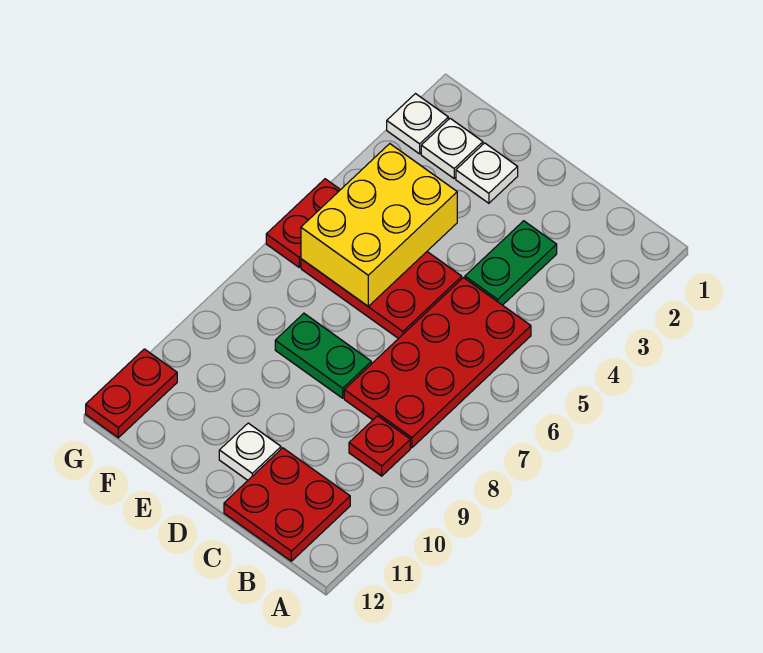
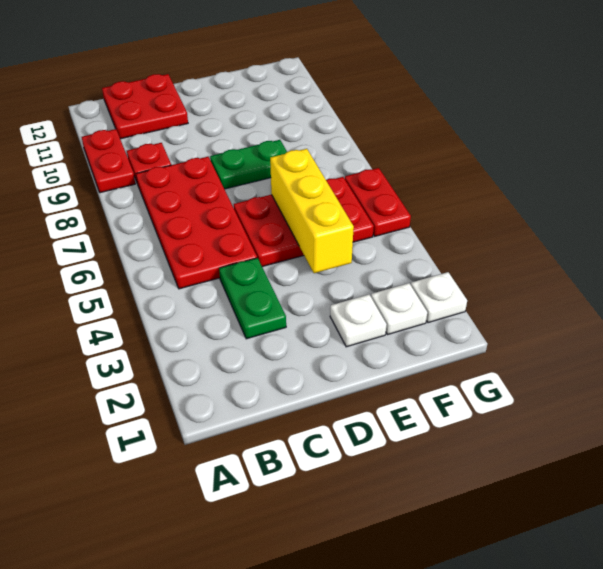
white 1x1 plate [219,423,281,480] -> none
yellow 2x3 brick [301,144,457,306] -> yellow 1x3 brick [270,149,354,273]
red 1x2 plate [86,349,177,438] -> red 1x2 plate moved to [82,129,135,193]

